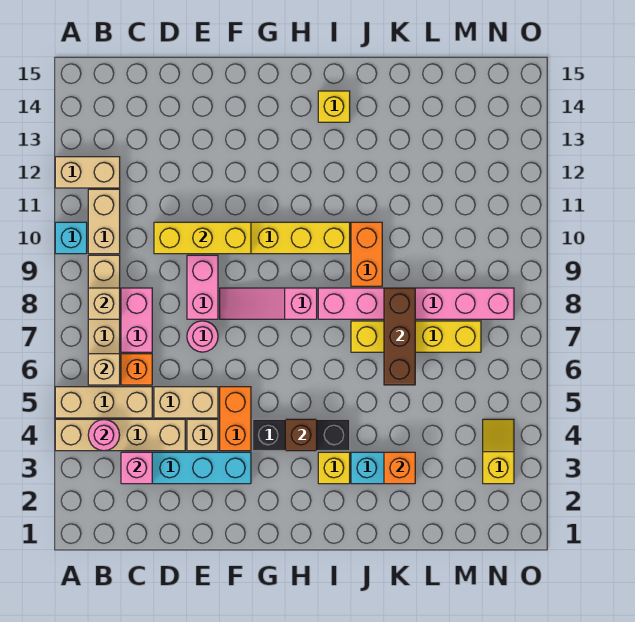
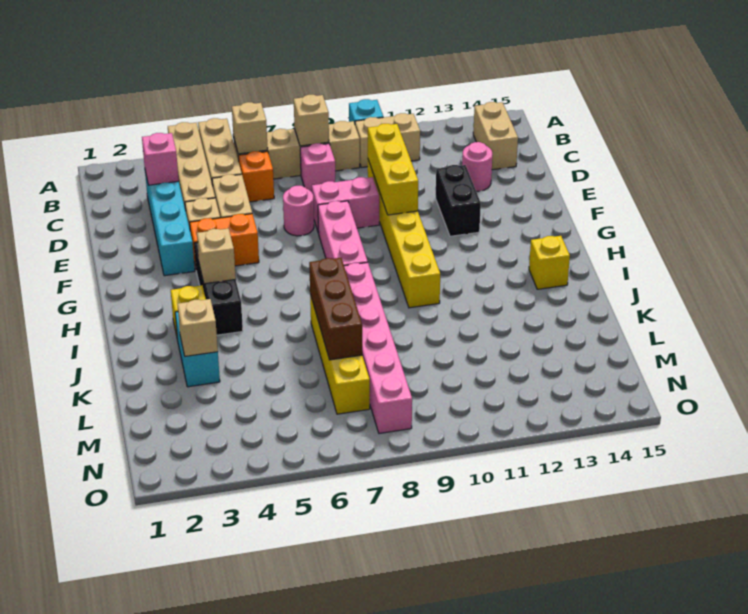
tan 1x2 brick [55,157,120,188] -> tan 1x2 brick moved to [473,102,518,170]
pink 1x1 round brick [88,419,120,451] -> pink 1x1 round brick moved to [462,142,492,191]
pink 1x2 brick [121,288,152,352] -> pink 1x1 brick [300,143,335,192]
none -> black 1x2 brick [436,165,481,236]
pink 1x3 slope [220,288,317,319] -> pink 1x3 brick [318,201,368,266]
brown 1x1 brick [285,419,317,451] -> tan 1x1 brick [197,229,236,284]
orange 1x2 brick [351,222,382,286] -> none
orange 1x1 brick [384,452,415,484] -> tan 1x1 brick [177,299,218,356]
brown 1x3 brick [384,288,415,385] -> brown 1x3 brick turned to [309,258,362,360]
yellow 1x2 slope [483,419,514,484] -> none

